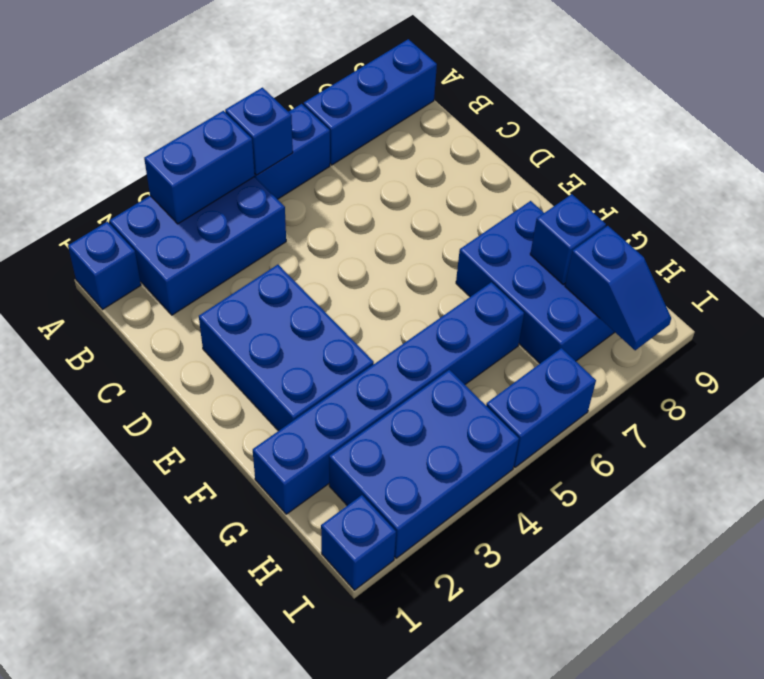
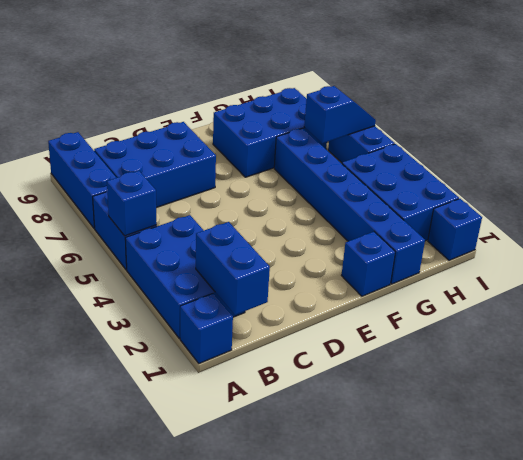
blue 1x2 brick [144,111,255,224] -> blue 1x2 brick moved to [196,222,270,315]
blue 2x3 brick [199,265,374,431] -> blue 2x3 brick moved to [94,122,216,208]
blue 1x1 brick [530,194,606,284] -> blue 1x1 brick moved to [341,232,395,296]
blue 1x2 slope [565,226,671,350] -> blue 1x2 slope moved to [304,86,376,143]

